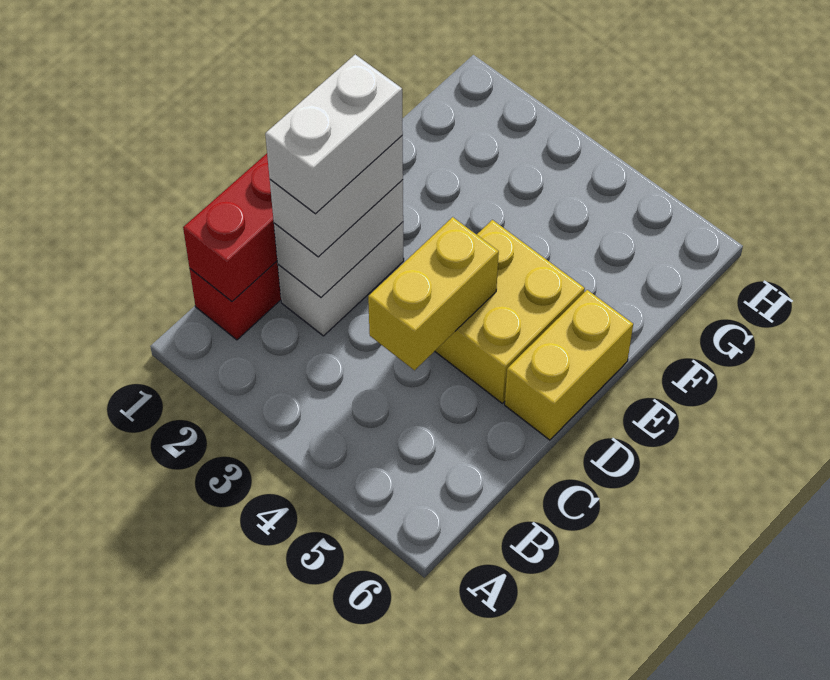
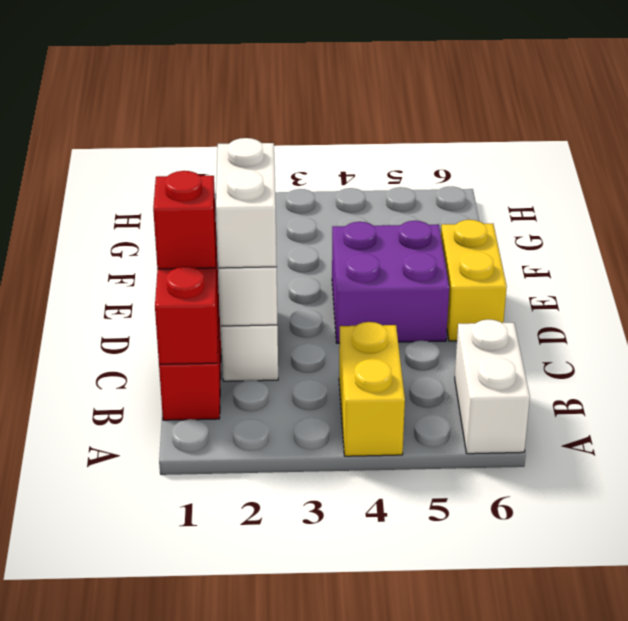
none -> red 1x1 brick [153,171,216,269]
white 1x2 brick [265,55,403,214] -> white 1x2 brick moved to [455,319,530,454]
yellow 1x2 brick [368,217,499,370] -> yellow 1x2 brick moved to [339,322,405,456]
yellow 2x2 brick [435,220,585,403] -> purple 2x2 brick [332,221,449,343]

